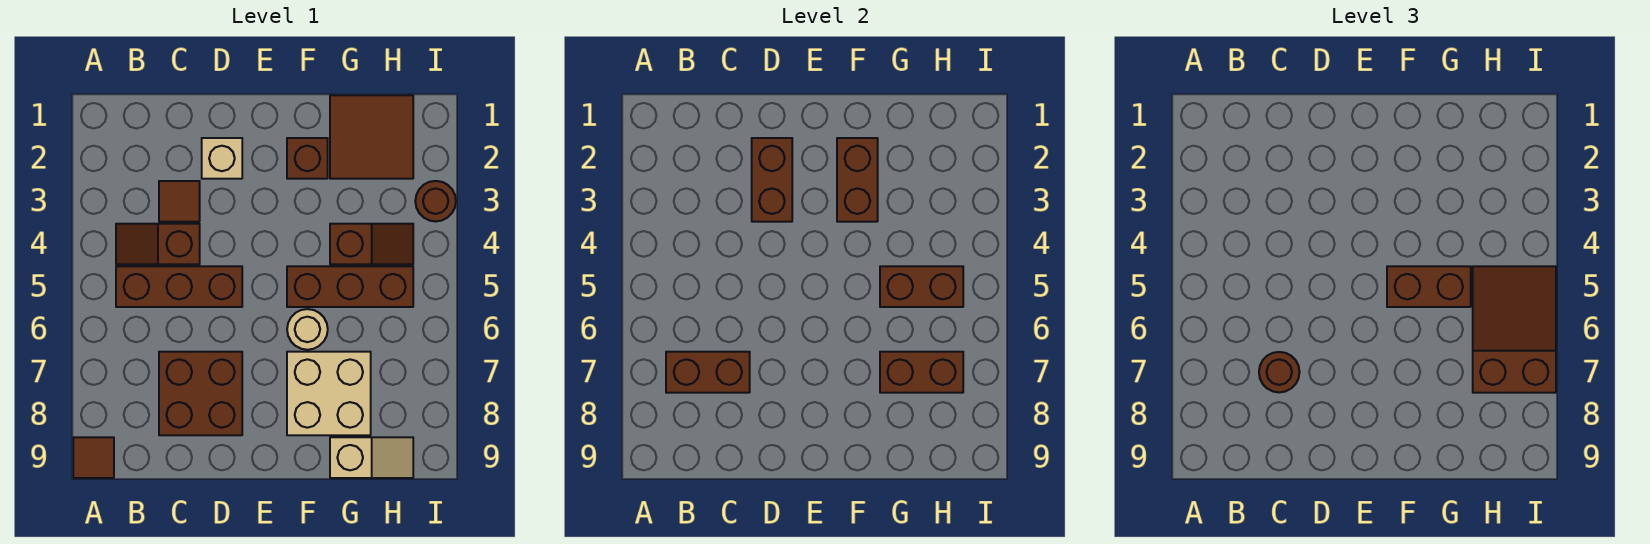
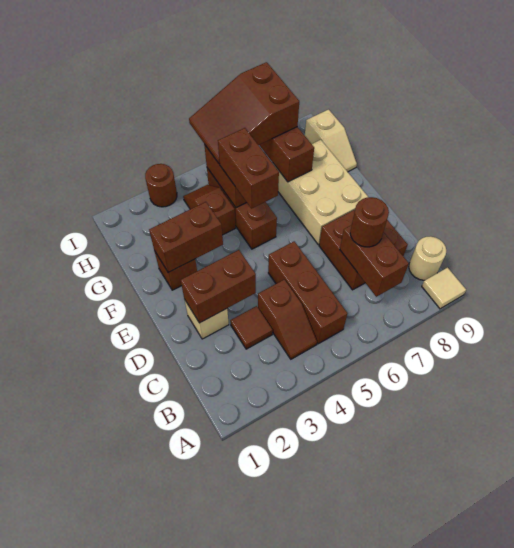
brown 1x1 tile [73,437,114,478] -> tan 1x1 tile [422,268,466,309]
tan 1x1 round brick [287,309,328,350] -> tan 1x1 round brick moved to [409,236,446,280]
tan 2x2 brick [287,352,371,435] -> tan 2x3 brick [273,140,368,245]
brown 2x2 tile [330,95,413,179] -> none
tan 1x2 slope [330,437,413,478] -> tan 1x2 slope turned to [305,110,357,172]

